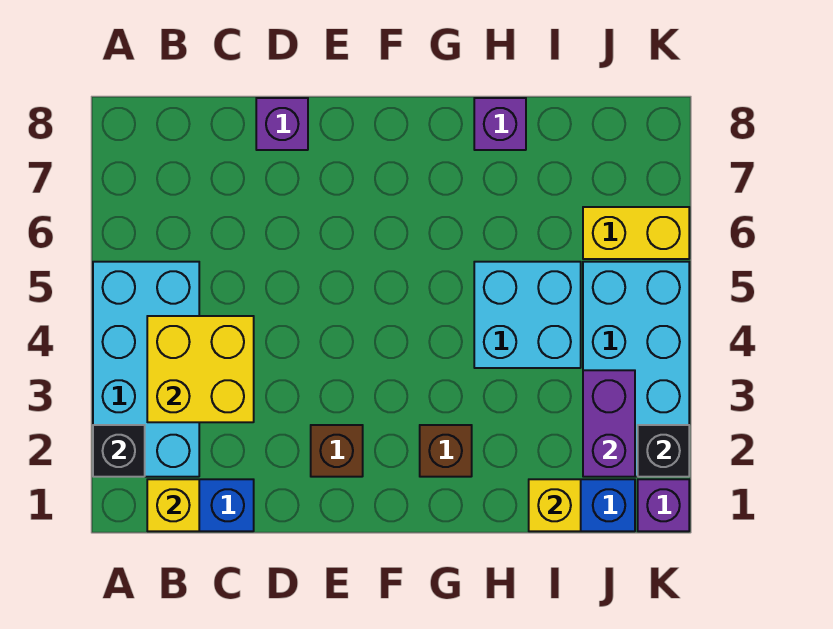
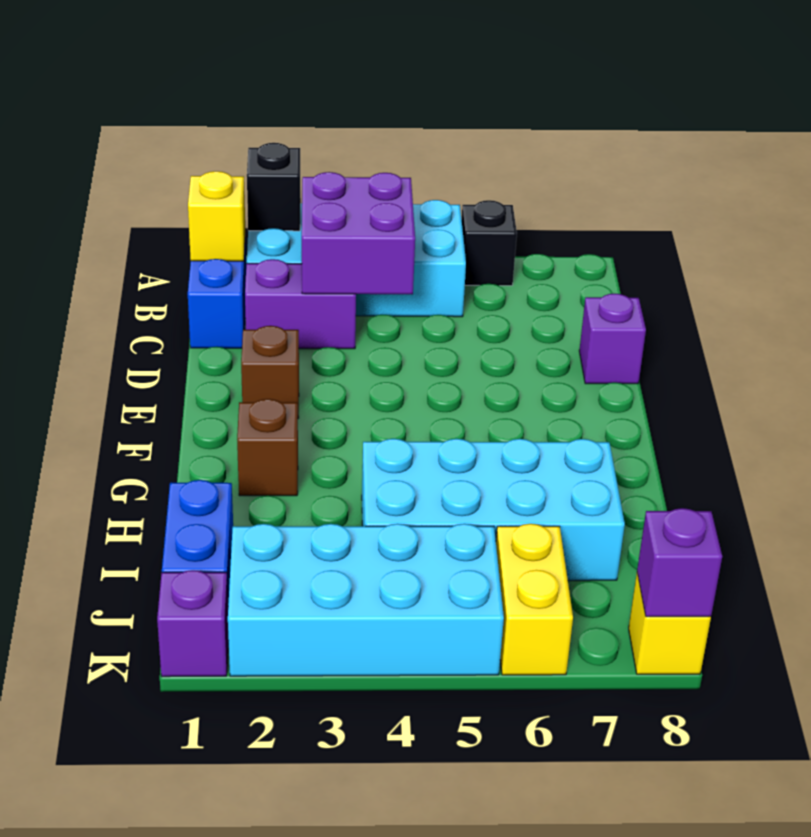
yellow 2x2 brick [147,316,254,422] -> purple 2x2 brick [302,172,415,294]
cyan 2x2 brick [474,262,581,368] -> cyan 2x4 brick [362,439,625,581]
purple 1x1 brick [474,98,526,150] -> purple 1x1 brick moved to [637,508,722,617]
yellow 1x1 brick [529,479,581,531] -> yellow 1x1 brick moved to [629,574,711,674]
purple 1x2 brick [583,370,635,477] -> purple 1x2 brick moved to [245,259,356,349]
black 1x1 brick [638,425,689,477] -> black 1x1 brick moved to [462,200,517,286]

